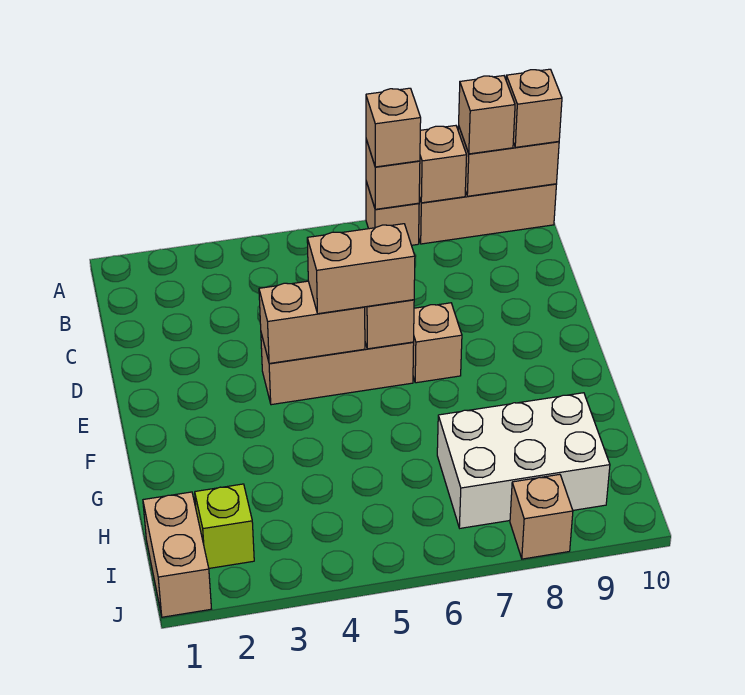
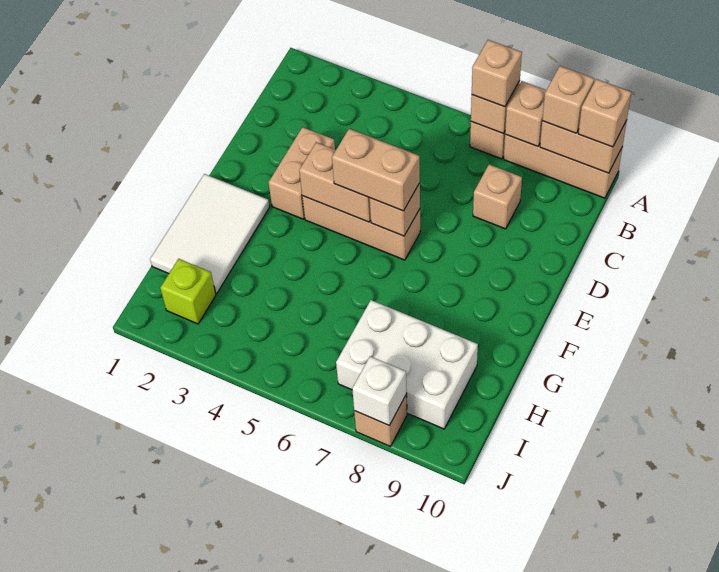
tan 1x1 brick [413,303,462,383] -> tan 1x1 brick moved to [473,164,522,229]
none -> white 2x3 tile [150,174,270,294]
tan 1x2 brick [143,492,211,617] -> tan 1x2 brick moved to [268,127,335,219]
none -> white 1x1 brick [352,356,407,426]

